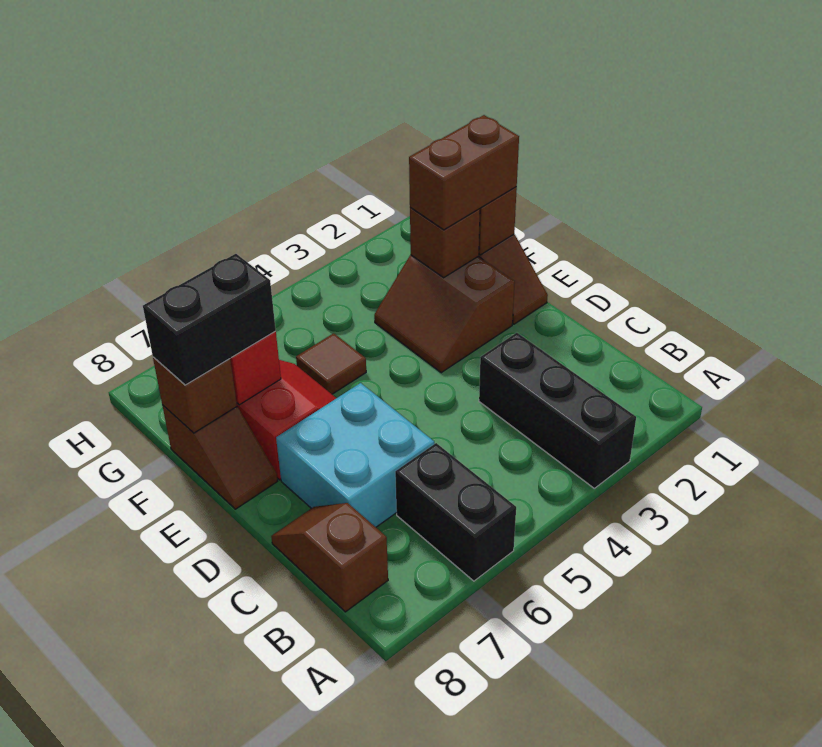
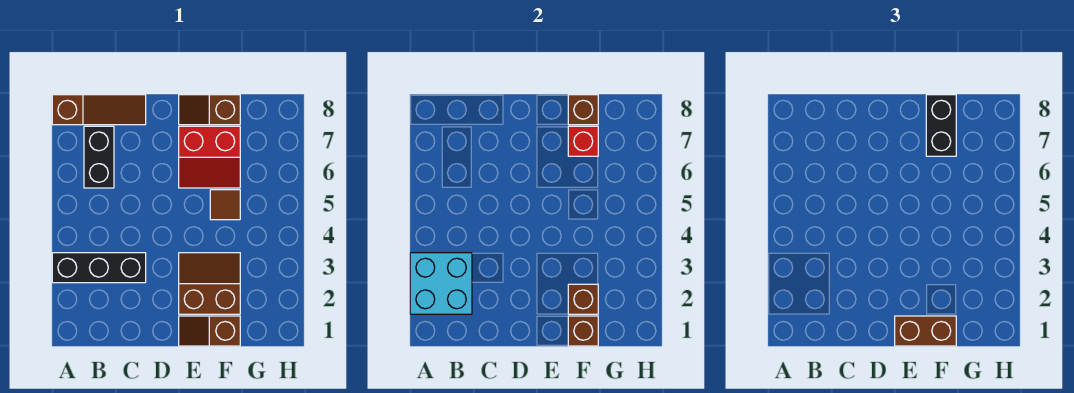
black 1x2 brick [395,443,516,581] -> black 1x2 brick turned to [84,126,114,188]
brown 1x2 slope [271,503,388,612] -> brown 1x3 slope [52,95,146,125]
cyan 2x2 brick [276,383,434,527] -> cyan 2x2 brick moved to [410,253,472,314]
brown 1x2 brick [409,115,519,230] -> brown 1x2 brick turned to [895,316,956,346]

